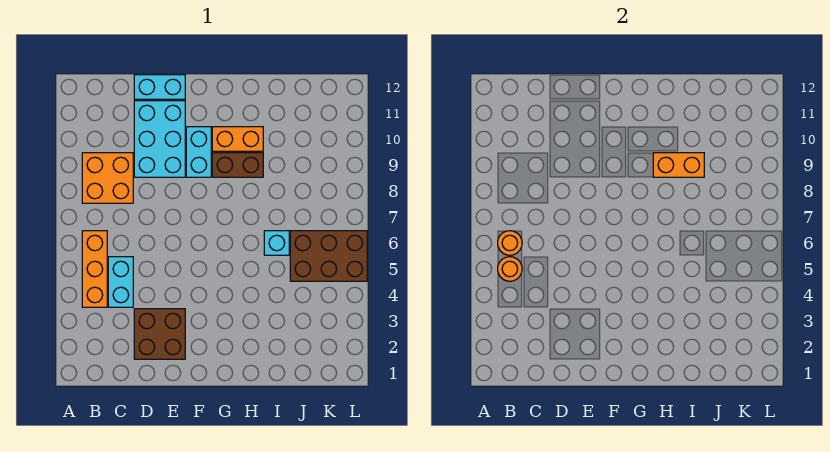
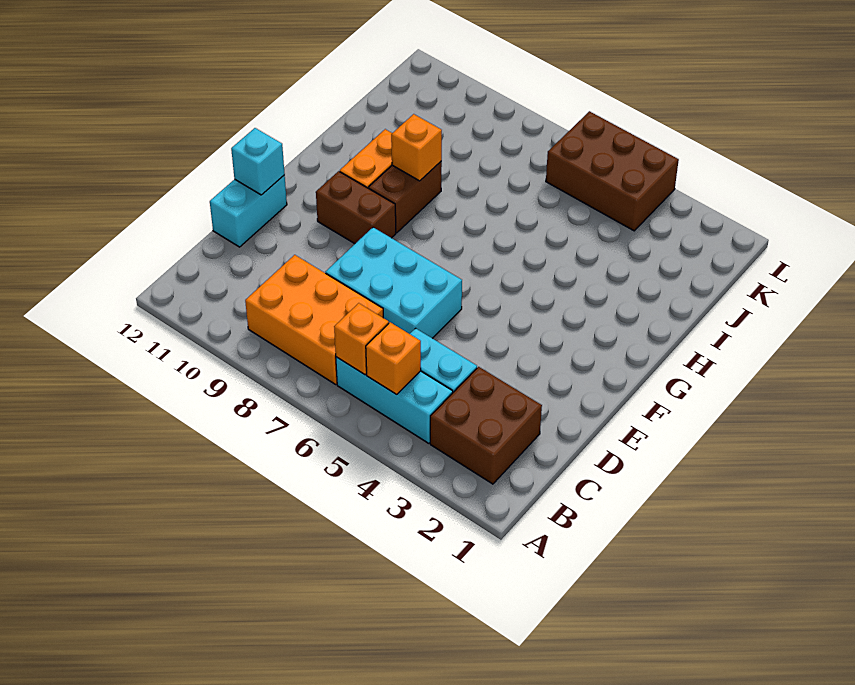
orange 1x3 brick [82,231,107,307] -> cyan 1x3 brick [336,357,453,443]
orange 1x1 round brick [498,257,522,281] -> orange 1x1 brick [366,322,421,394]
orange 1x1 round brick [498,231,522,255] -> orange 1x1 brick [334,303,389,375]
orange 2x2 brick [82,153,133,203] -> orange 2x3 brick [245,255,383,385]
brown 2x2 brick [134,309,185,359] -> brown 2x2 brick moved to [430,367,542,484]
cyan 2x3 brick [134,101,185,177] -> cyan 2x3 brick moved to [325,227,462,338]
cyan 1x2 brick [186,127,211,177] -> brown 1x2 brick [316,171,396,244]
orange 1x2 brick [653,153,704,177] -> orange 1x1 brick [391,114,442,181]
cyan 1x1 brick [264,231,289,255] -> cyan 1x1 brick moved to [231,128,285,195]
brown 2x3 brick [290,231,367,281] -> brown 2x3 brick turned to [546,111,679,231]

